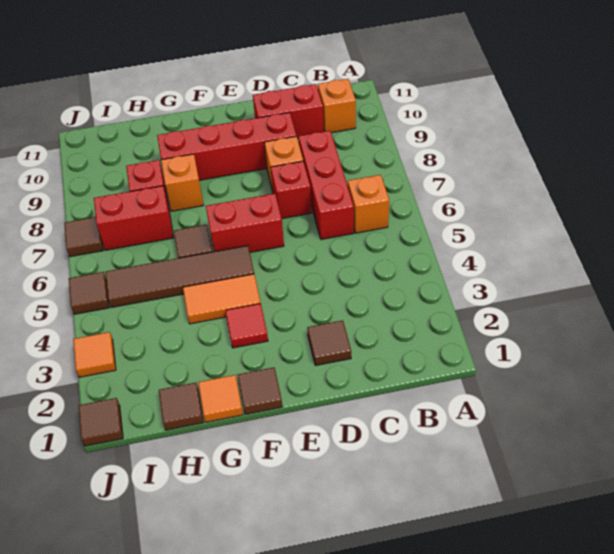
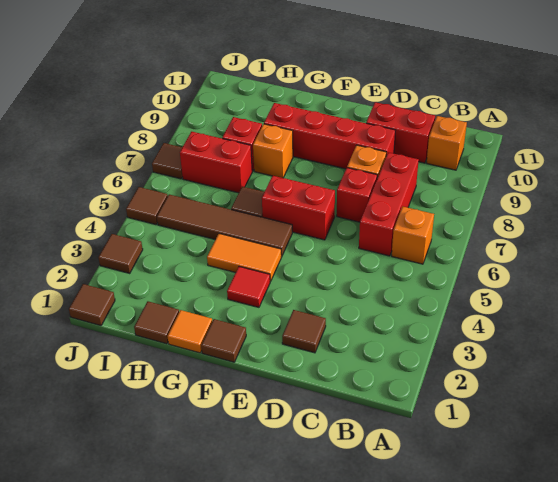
orange 1x1 tile [73,332,116,377] -> brown 1x1 tile [98,234,143,273]

